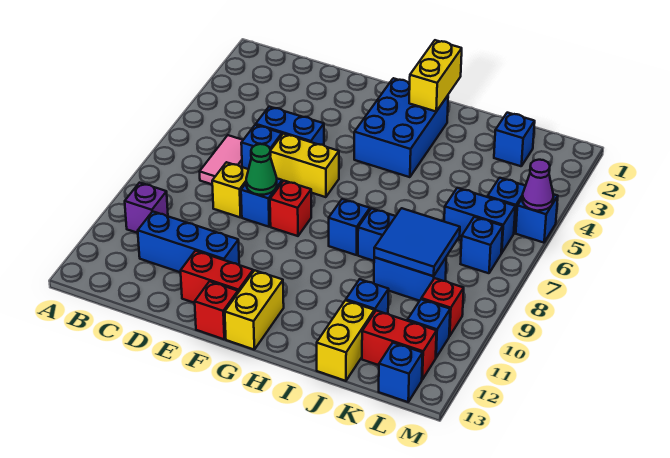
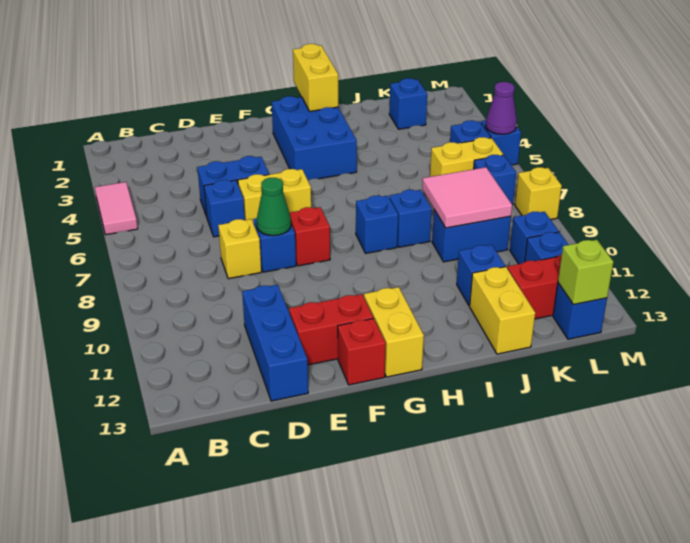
purple 1x1 brick [125,183,168,233] -> none
pink 1x2 tile [200,135,243,184] -> pink 1x2 tile moved to [95,182,138,235]
blue 1x3 brick [138,211,239,272] -> blue 1x3 brick turned to [242,285,308,401]
blue 2x2 tile [374,208,460,276] -> pink 2x2 tile [422,167,512,228]
blue 1x2 brick [444,188,515,253] -> yellow 1x2 brick [430,137,503,177]
red 1x1 brick [421,278,464,336] -> blue 1x1 brick [510,212,559,264]
none -> lime 1x1 brick [558,240,613,305]
none -> yellow 1x1 brick [515,167,562,220]

